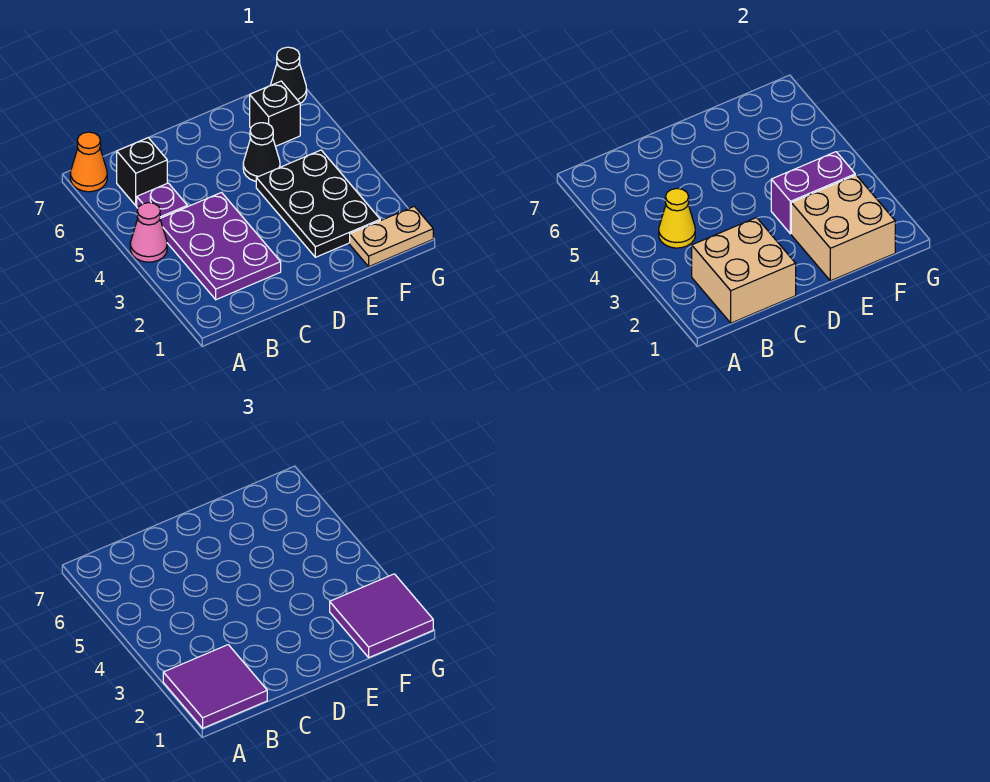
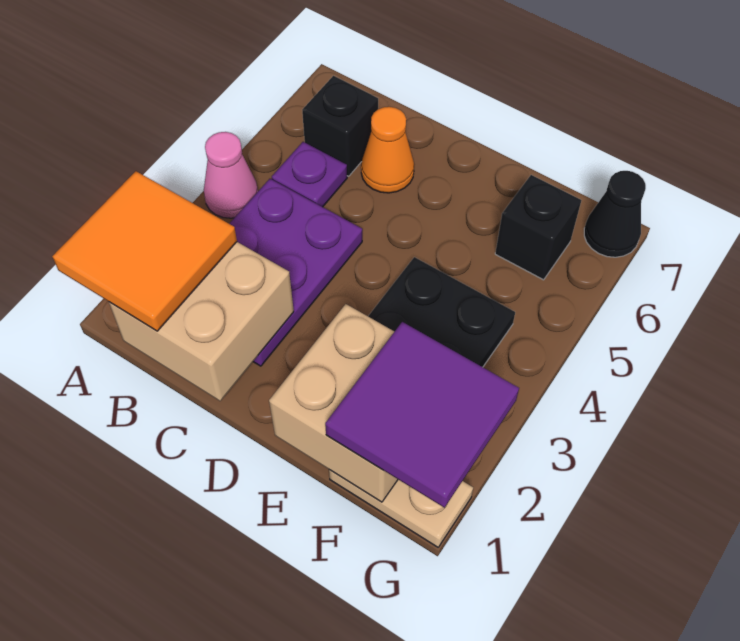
purple 2x2 tile [163,645,267,728] -> orange 2x2 tile [52,171,237,331]
orange 1x1 cone [70,132,107,192] -> orange 1x1 cone moved to [361,107,414,193]
yellow 1x1 cone [659,188,695,248] -> none
purple 1x2 brick [771,152,855,234] -> none
black 1x1 cone [243,123,280,181] -> none

